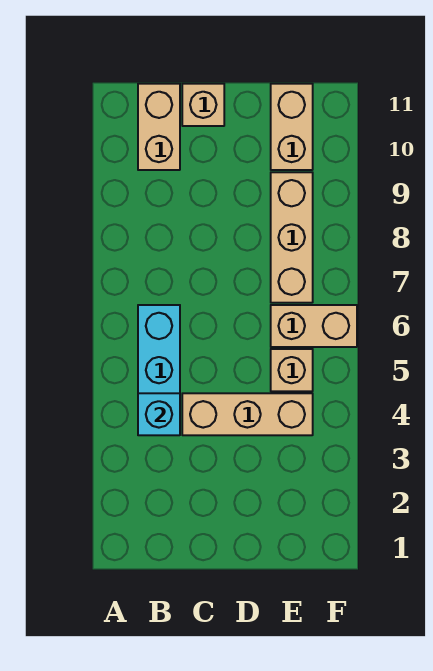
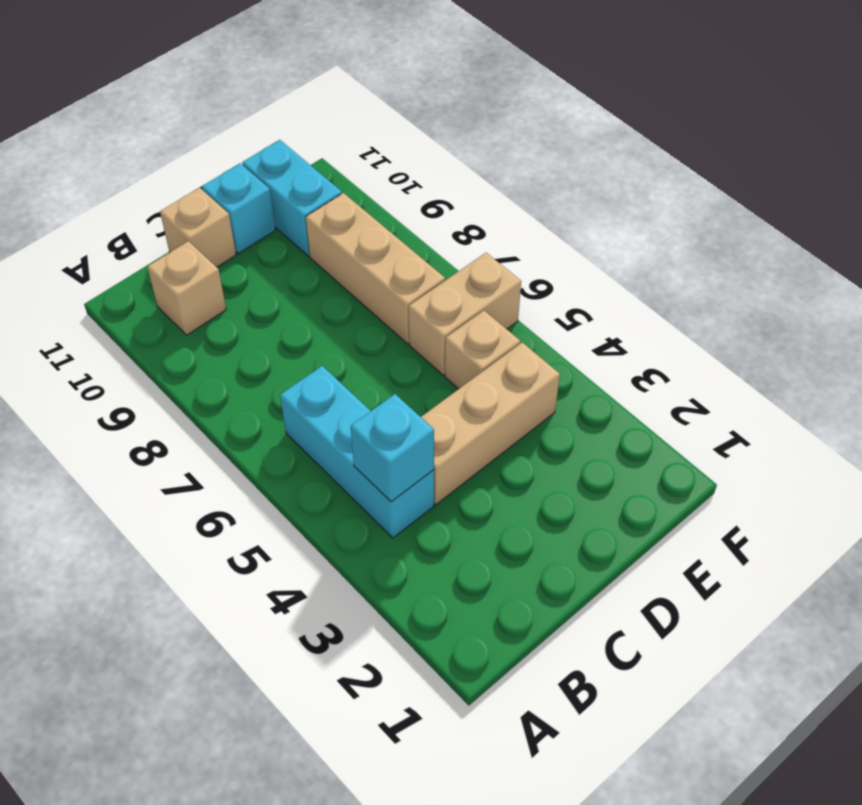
tan 1x2 brick [138,84,180,170] -> tan 1x1 brick [147,241,226,335]
none -> cyan 1x1 brick [202,163,275,254]
tan 1x2 brick [271,84,313,170] -> cyan 1x2 brick [242,140,342,256]

